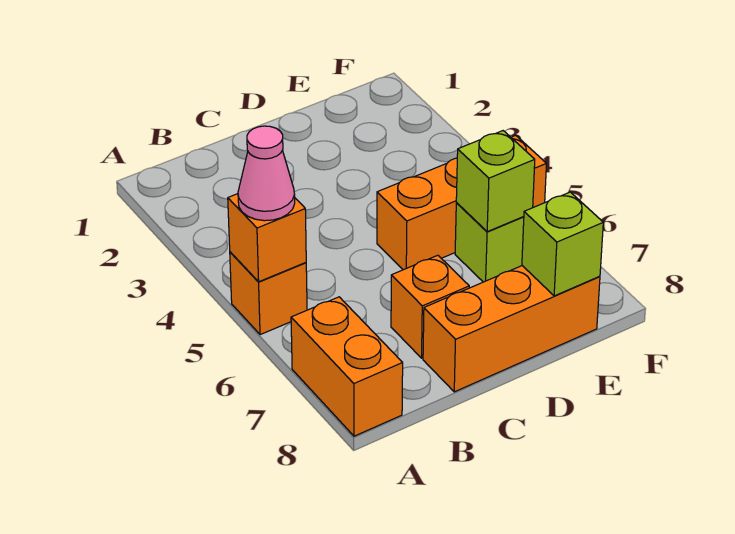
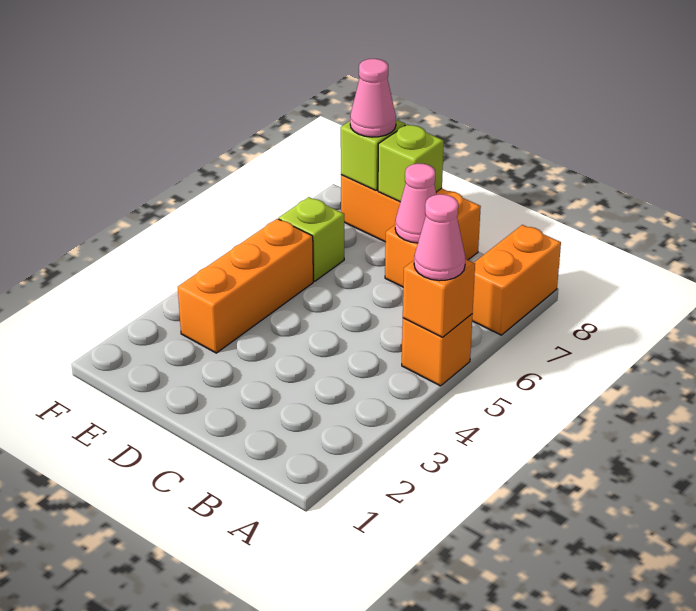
none -> pink 1x1 cone [395,164,437,243]
orange 1x3 brick [377,135,546,270] -> orange 1x3 brick turned to [178,219,313,353]
lime 1x1 brick [456,131,535,232] -> lime 1x1 brick moved to [378,124,444,202]
none -> pink 1x1 cone [350,59,396,137]

